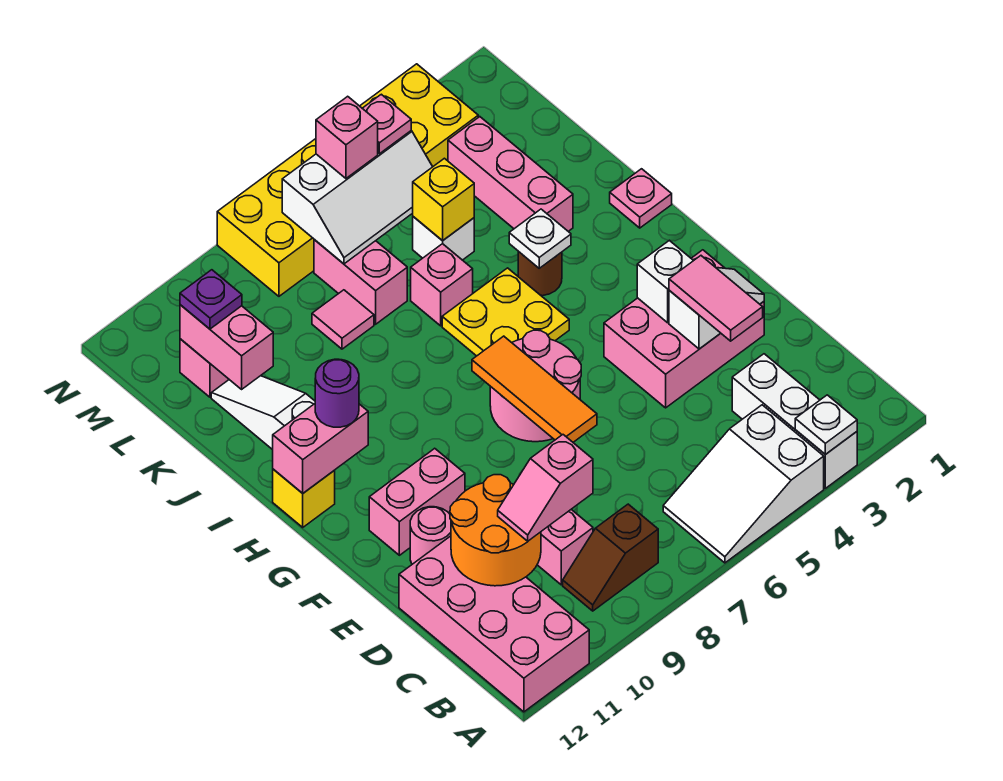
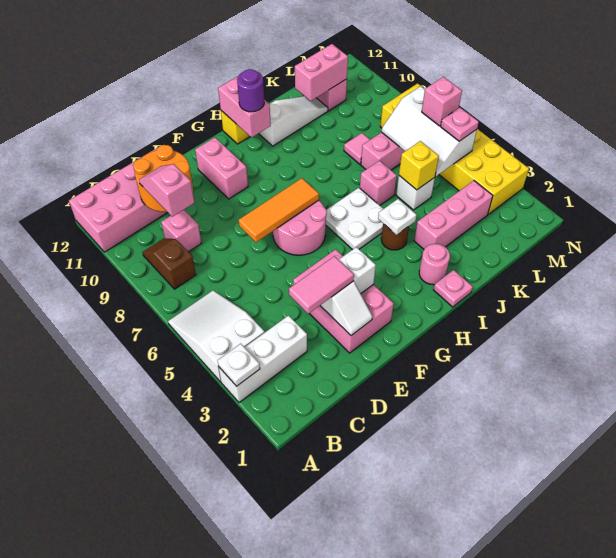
pink 1x1 round brick [410,507,451,564] -> pink 1x1 round brick moved to [419,244,450,285]
yellow 2x2 plate [442,268,569,356] -> white 2x2 plate [326,188,383,250]
purple 1x1 plate [180,270,242,329] -> none

